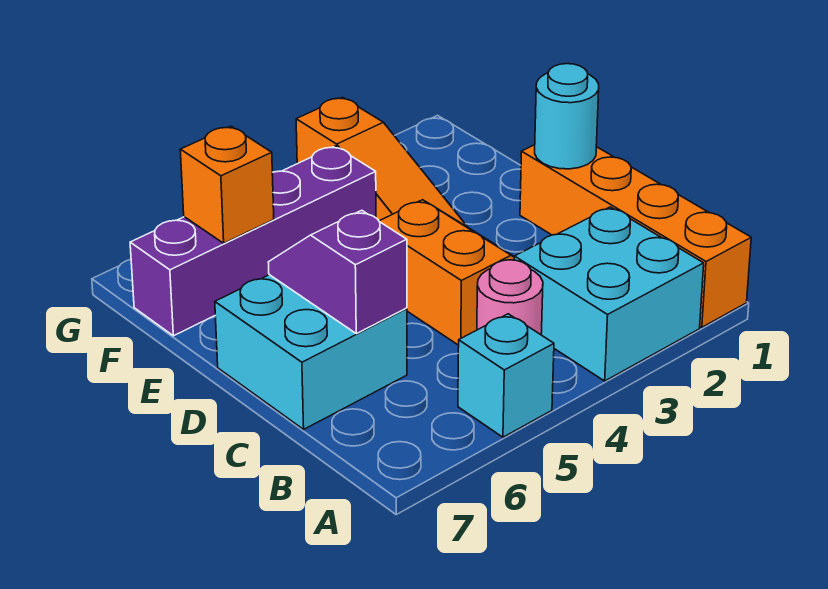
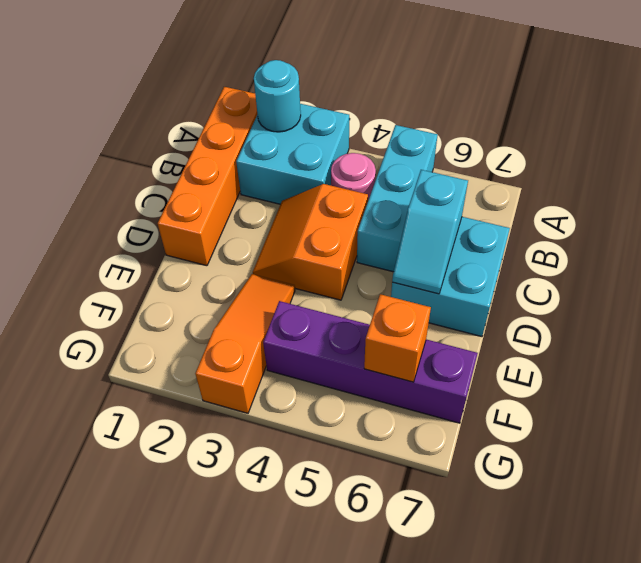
cyan 1x1 brick [458,314,554,437] -> cyan 1x3 brick [357,125,437,272]
purple 1x2 slope [268,210,407,334] -> cyan 1x2 slope [392,170,468,294]
cyan 1x1 round brick [535,64,599,169] -> cyan 1x1 round brick moved to [254,60,301,132]

